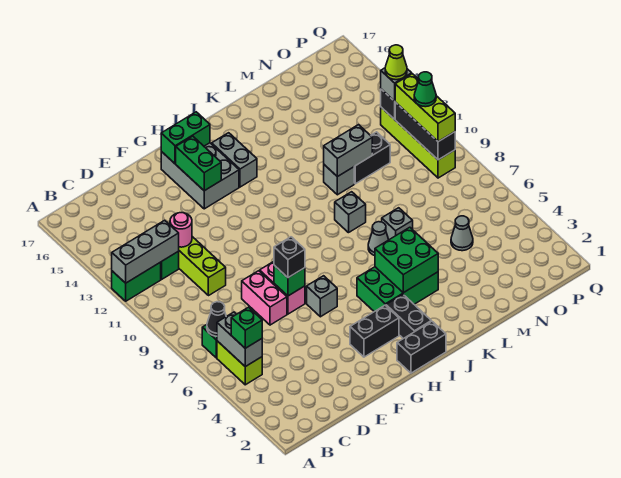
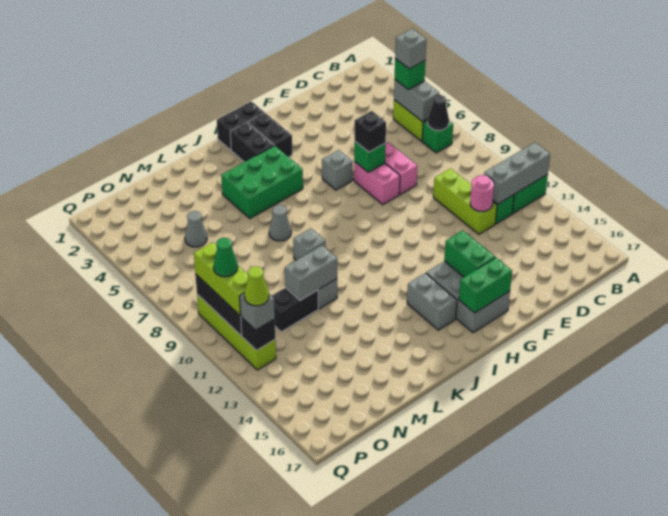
black 1x2 brick [350,305,399,357] -> black 1x2 brick turned to [248,113,292,157]
green 2x2 brick [375,227,438,293] -> none
grey 1x1 brick [382,208,413,240] -> grey 1x1 brick moved to [395,29,427,69]

